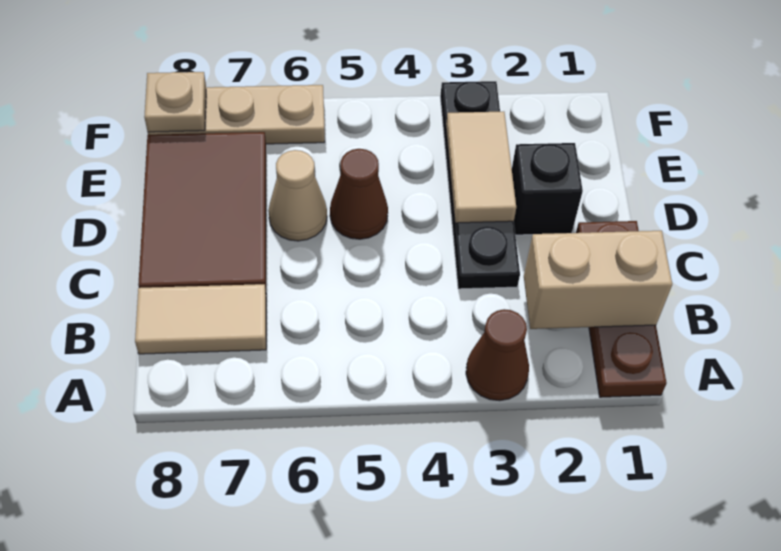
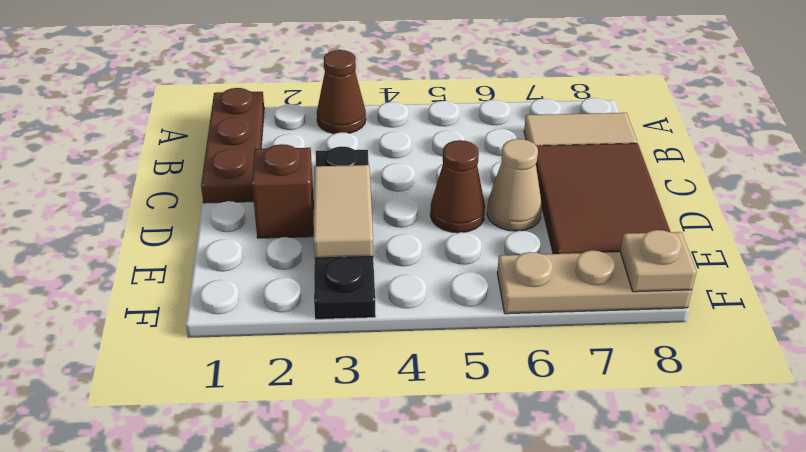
tan 1x2 brick [524,231,672,329] -> none
black 1x1 brick [512,143,583,235] -> brown 1x1 brick [252,144,314,238]

